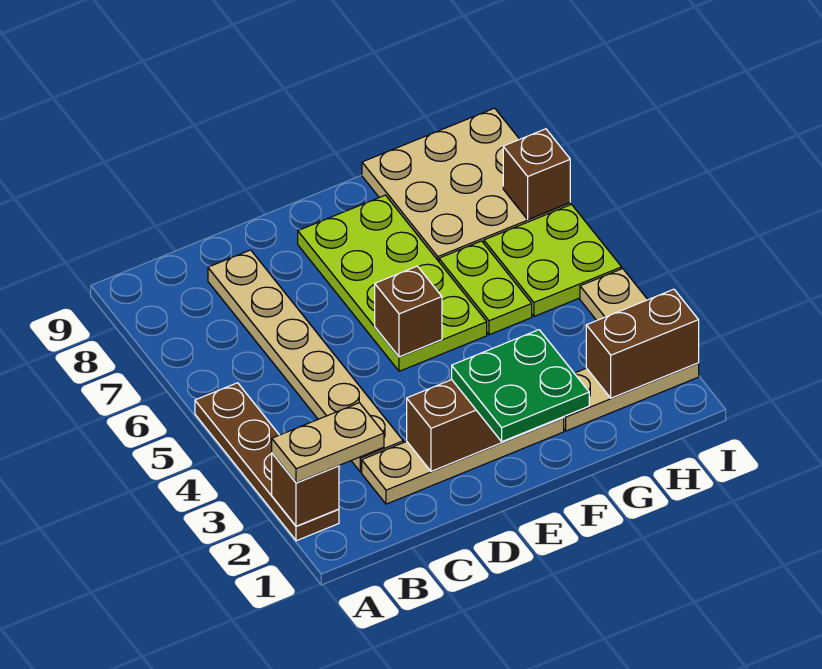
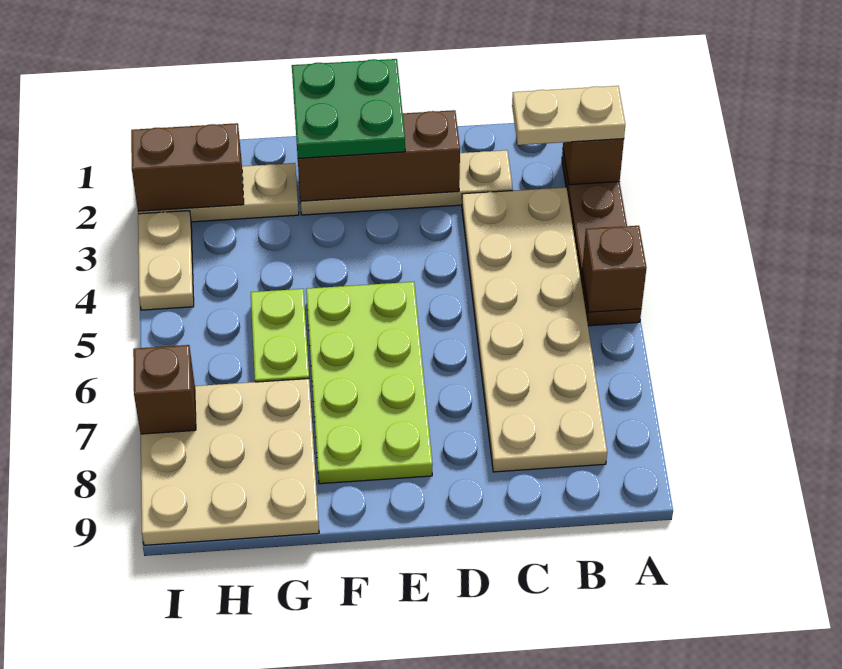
tan 1x6 plate [208,250,403,472] -> tan 2x6 plate [462,187,607,472]
brown 1x1 brick [375,266,442,357] -> brown 1x1 brick moved to [582,226,647,312]
lime 2x2 plate [484,204,622,316] -> none

